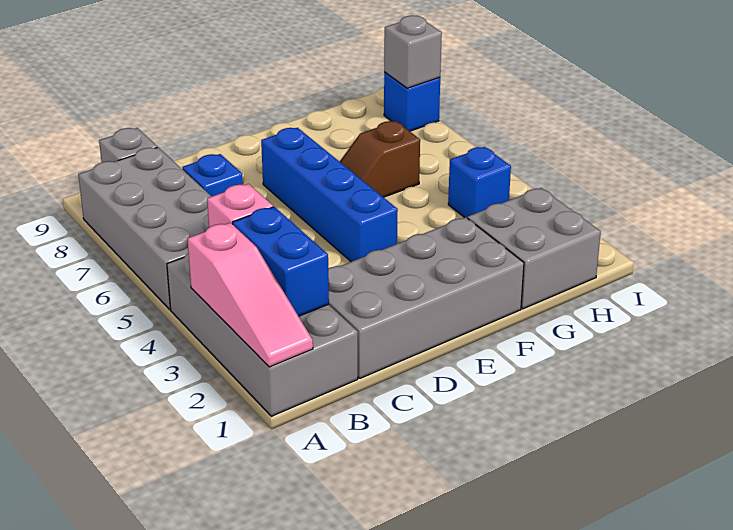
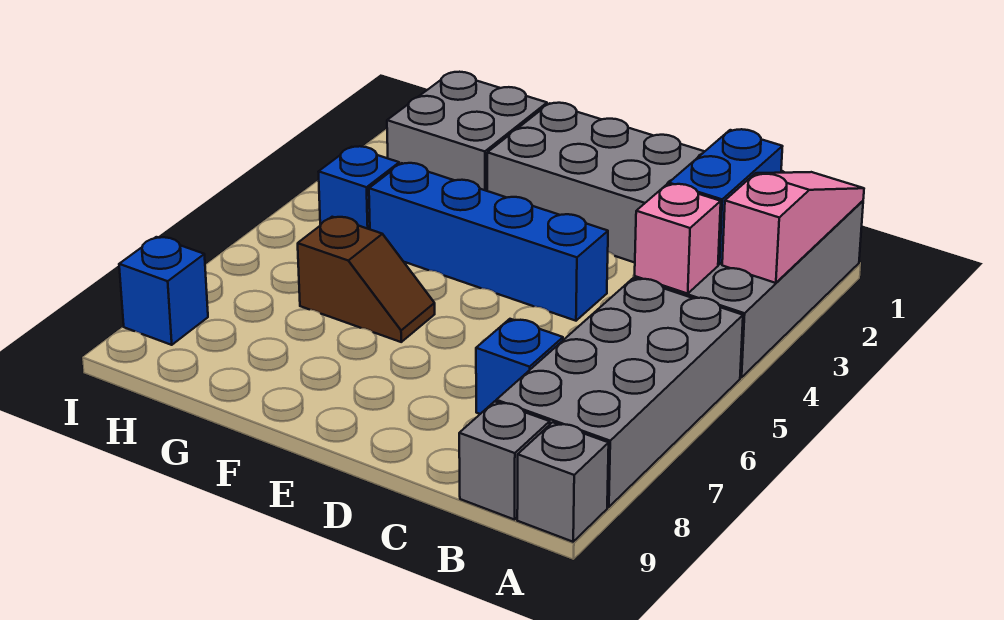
blue 1x4 brick [261,128,398,262] -> blue 1x4 brick turned to [369,163,608,321]
grey 1x1 brick [384,15,442,88] -> grey 1x1 brick moved to [517,422,609,542]

